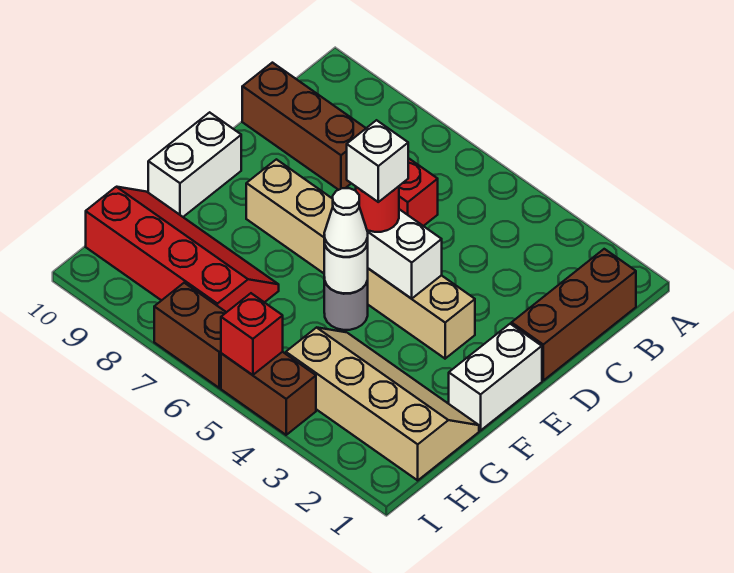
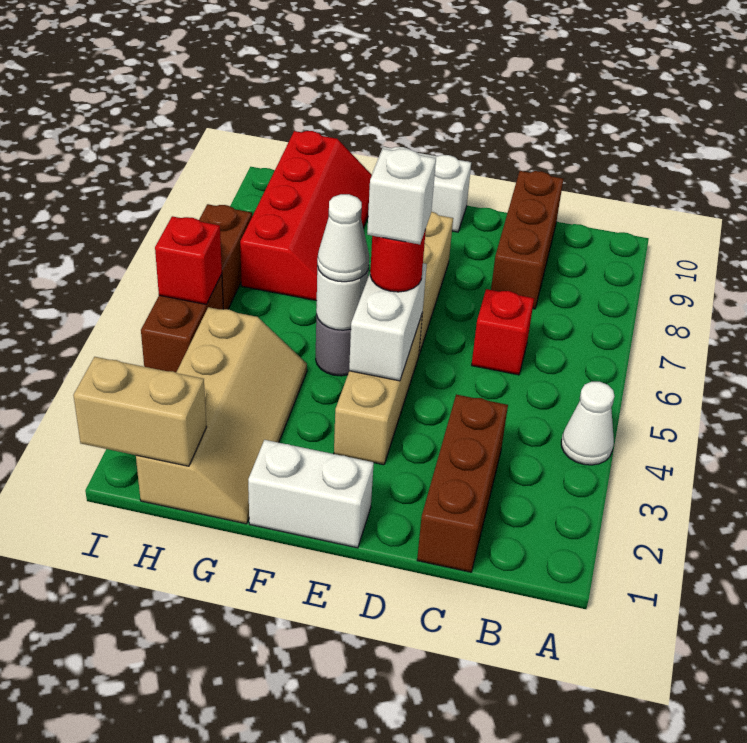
none -> white 1x1 cone [561,382,614,465]
brown 1x3 brick [512,249,636,380] -> brown 1x3 brick turned to [417,395,508,572]
none -> tan 1x2 brick [73,357,206,466]

